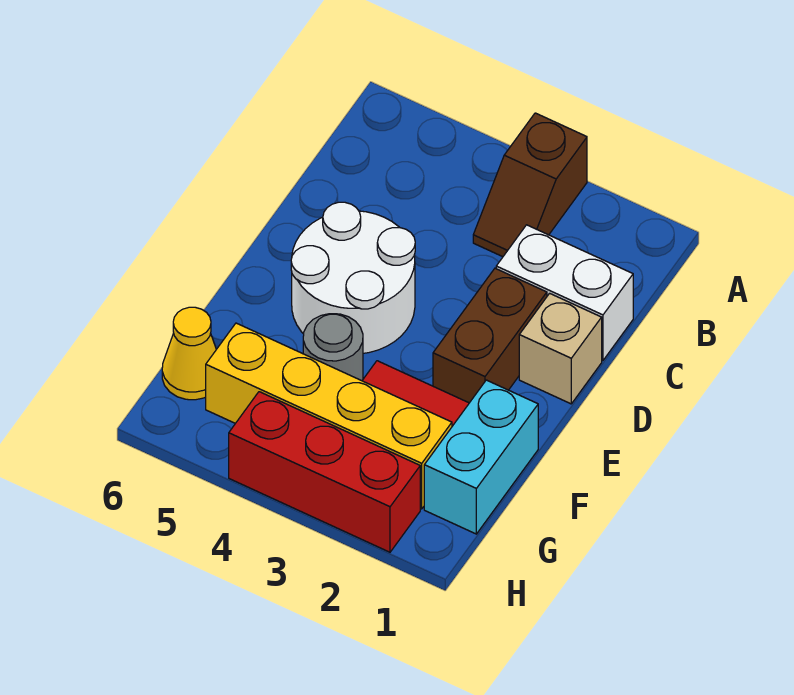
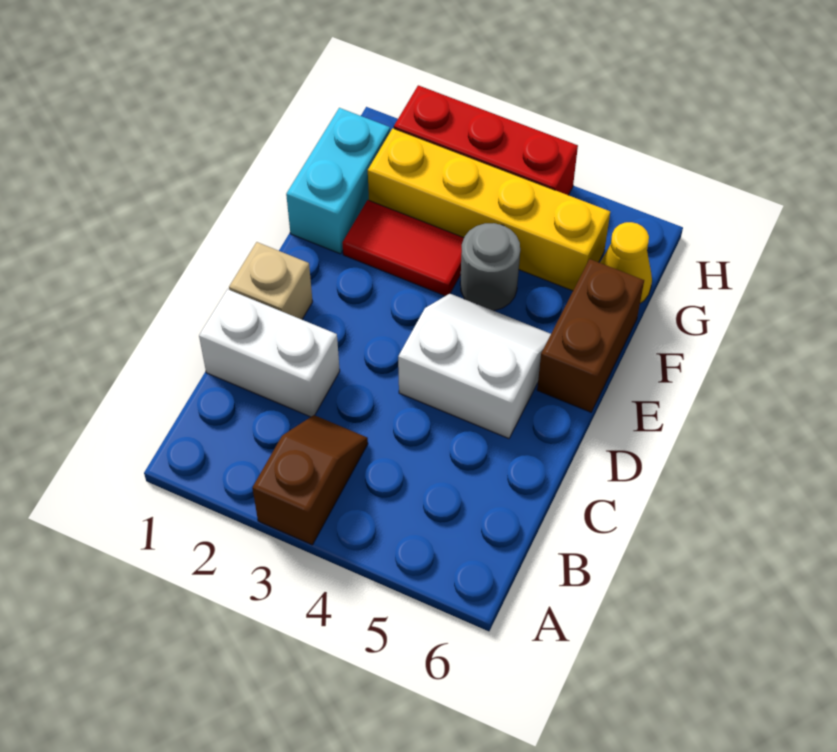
brown 1x2 brick [433,268,547,403] -> brown 1x2 brick moved to [537,259,644,412]
white 2x2 round brick [291,202,415,353] -> white 2x2 slope [398,294,551,439]

